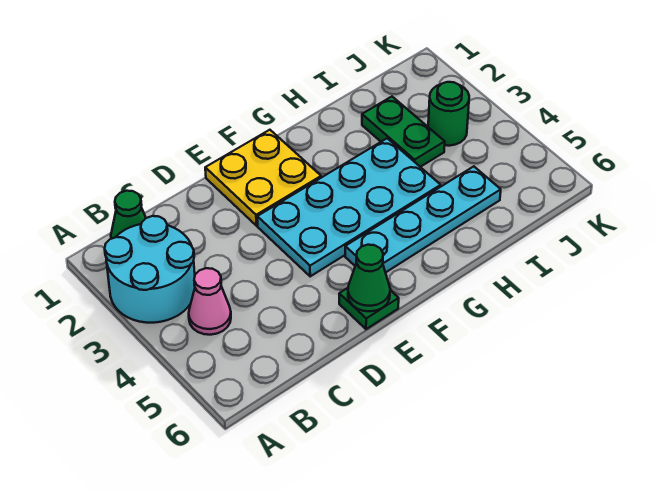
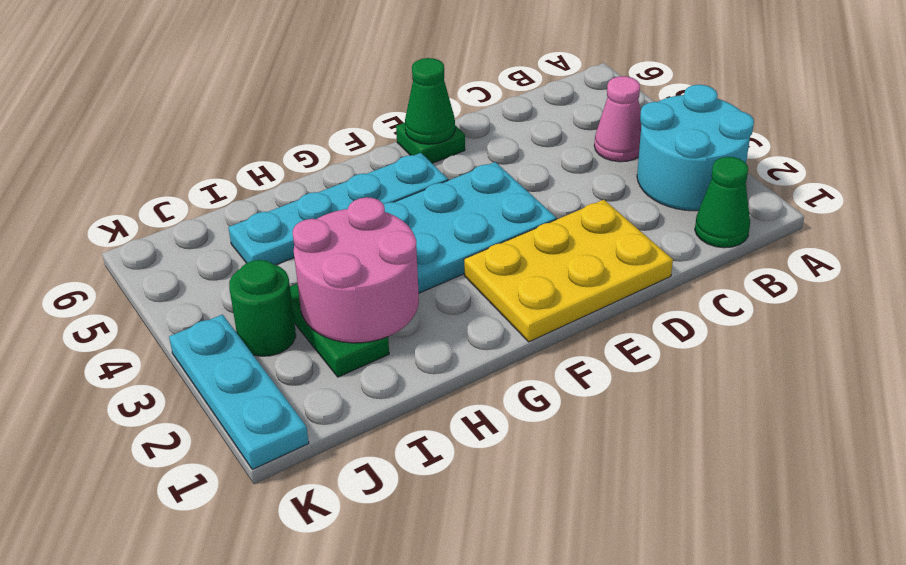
yellow 2x2 plate [205,130,321,226] -> yellow 2x3 plate [464,200,673,342]
none -> pink 2x2 round brick [293,197,419,343]
none -> cyan 1x3 plate [169,315,309,469]

